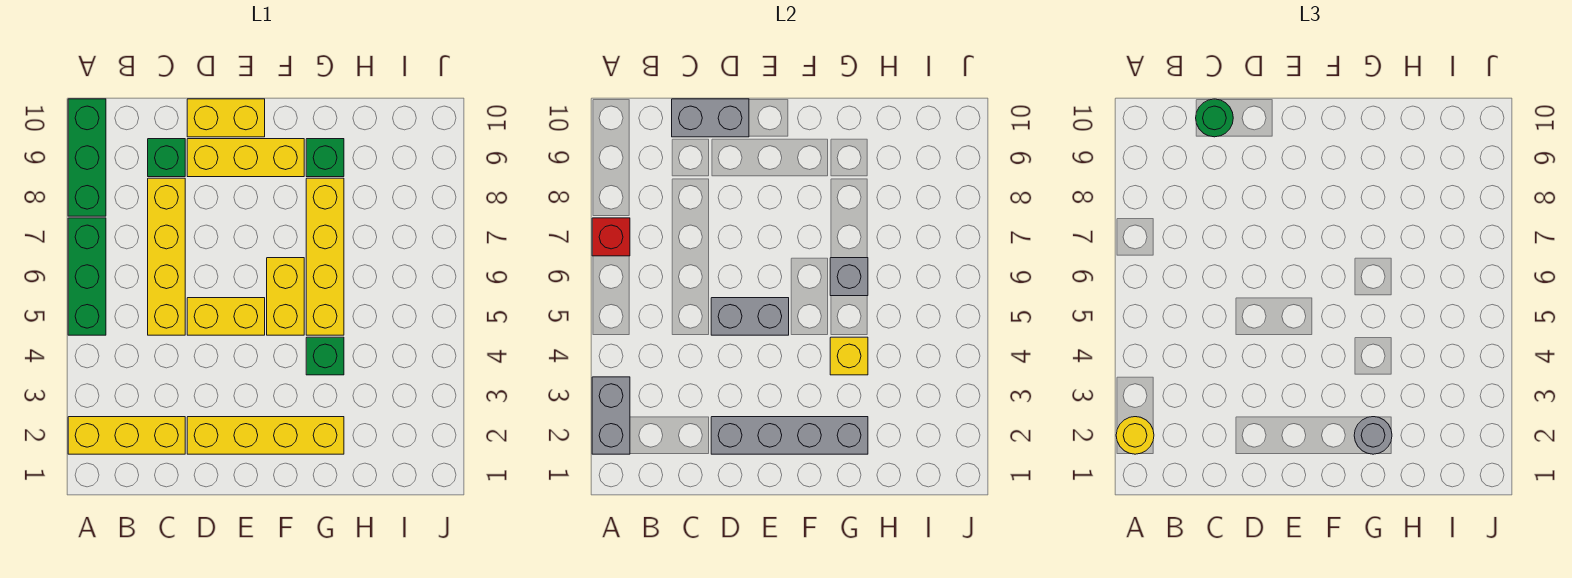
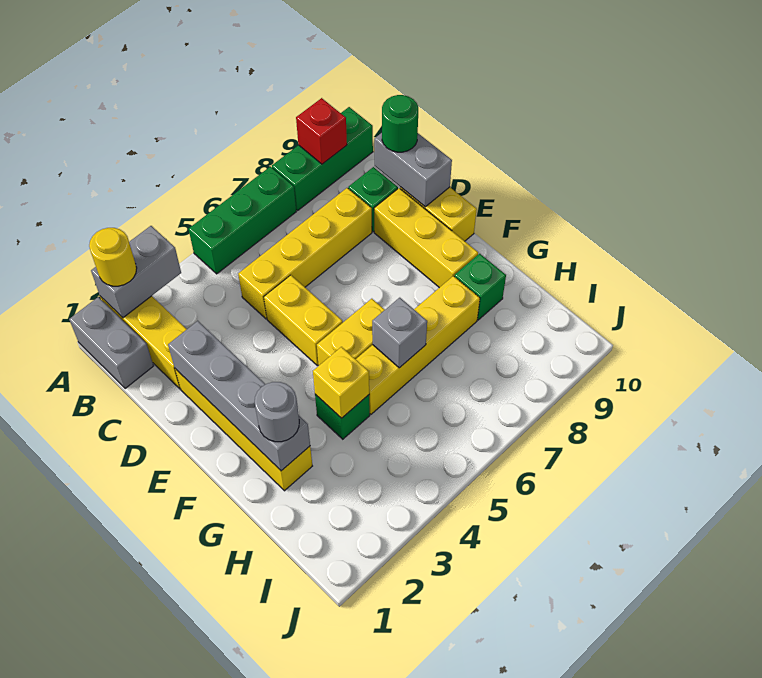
red 1x1 brick [592,218,630,256] -> red 1x1 brick moved to [296,98,347,164]
grey 1x2 brick [711,298,789,335] -> grey 1x2 brick moved to [69,297,153,389]

